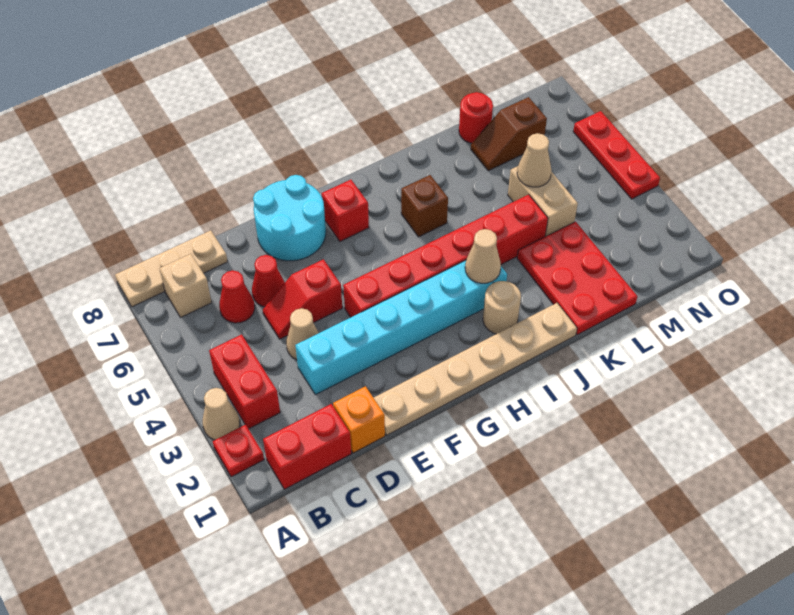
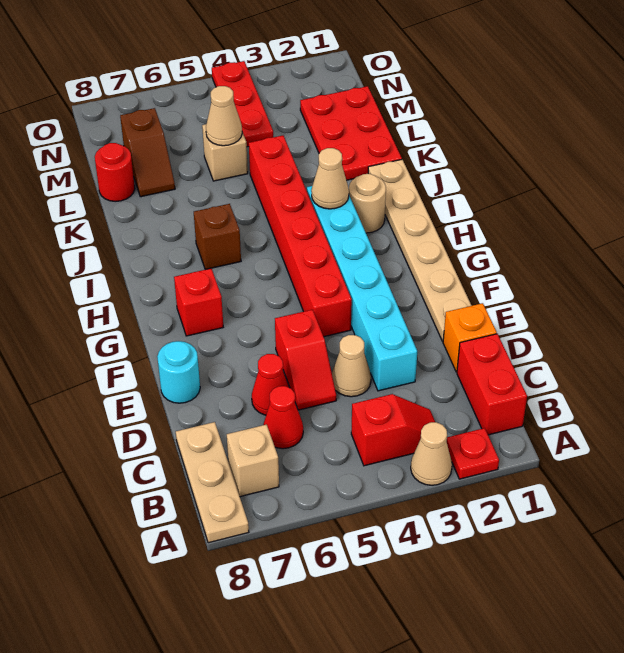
red 1x2 brick [209,334,280,429] -> red 1x2 slope [351,394,435,466]
cyan 2x2 round brick [253,175,326,261] -> cyan 1x1 round brick [157,341,200,403]
red 2x3 plate [517,222,637,335] -> red 2x3 plate turned to [300,86,402,180]
tan 1x2 brick [508,166,578,237] -> tan 1x1 brick [202,124,248,181]
red 1x3 plate [573,111,660,199] -> red 1x3 plate turned to [212,61,273,147]

